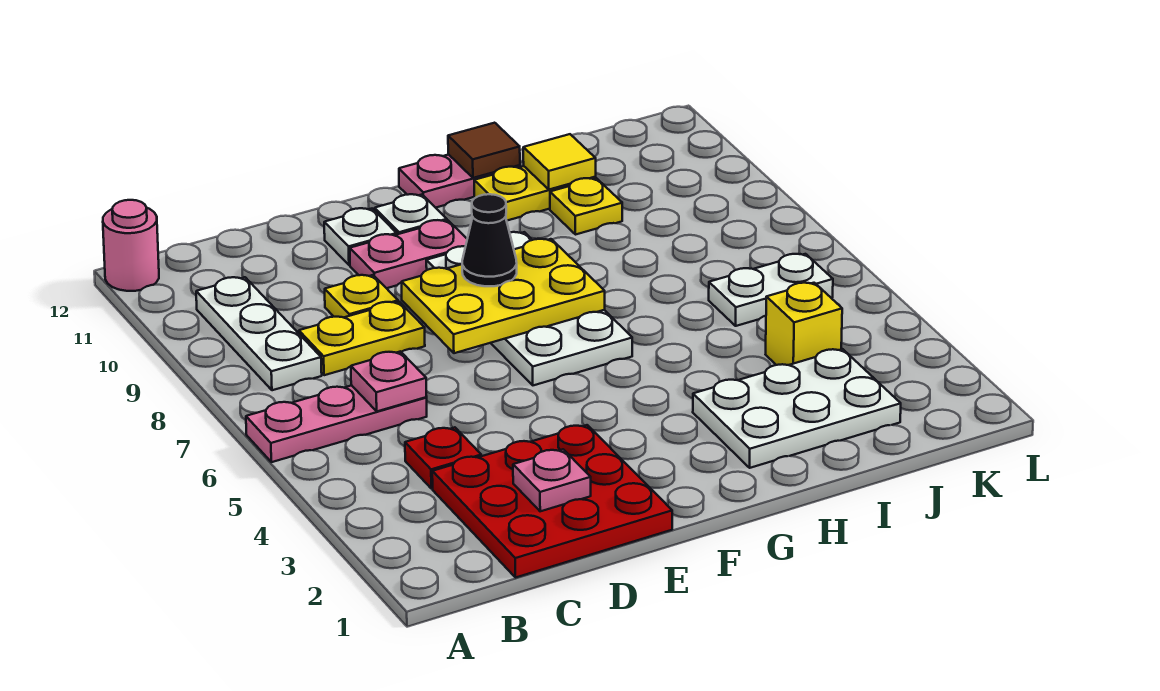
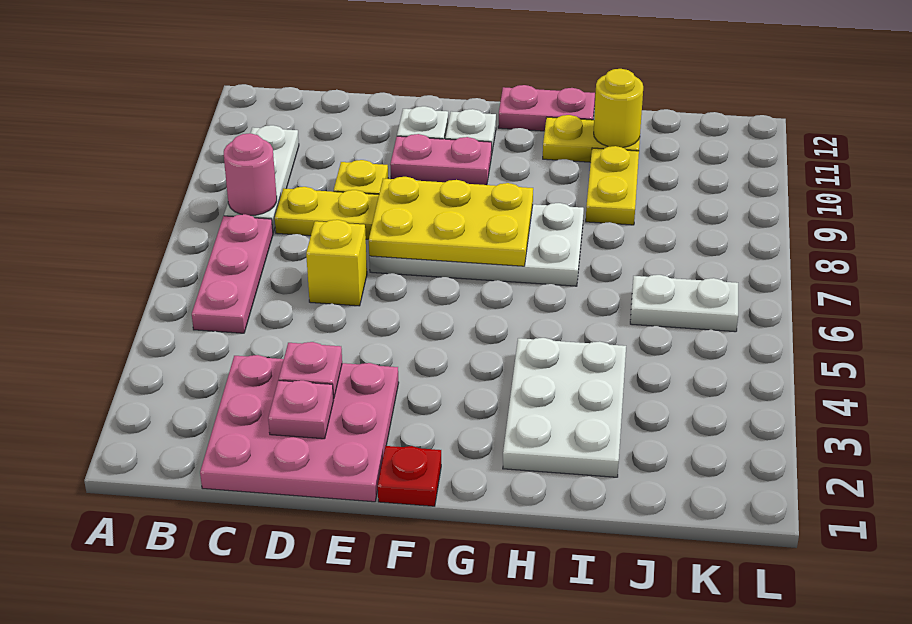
pink 1x3 plate [246,385,427,462] -> pink 1x3 plate turned to [192,214,273,333]
pink 1x1 round brick [103,200,159,291] -> pink 1x1 round brick moved to [224,133,277,215]
red 3x3 plate [432,425,672,578] -> pink 3x3 plate [200,355,399,502]
red 1x1 plate [405,427,481,489] -> red 1x1 plate moved to [378,446,441,506]
pink 1x1 plate [351,351,427,411] -> pink 1x1 plate moved to [279,342,342,399]
white 2x4 plate [426,232,632,385] -> white 2x4 plate turned to [369,203,584,286]
black 1x1 cone [462,194,517,286] -> none
white 2x3 plate [693,349,901,468] -> white 2x3 plate turned to [503,338,626,477]
brown 1x1 tile [448,123,520,178] -> none
yellow 1x1 plate [550,178,622,235] -> yellow 1x2 plate [586,146,639,225]
yellow 1x1 tile [523,134,596,190] -> yellow 1x1 round brick [594,69,643,148]
yellow 1x1 brick [766,283,842,365] -> yellow 1x1 brick moved to [306,220,367,306]

